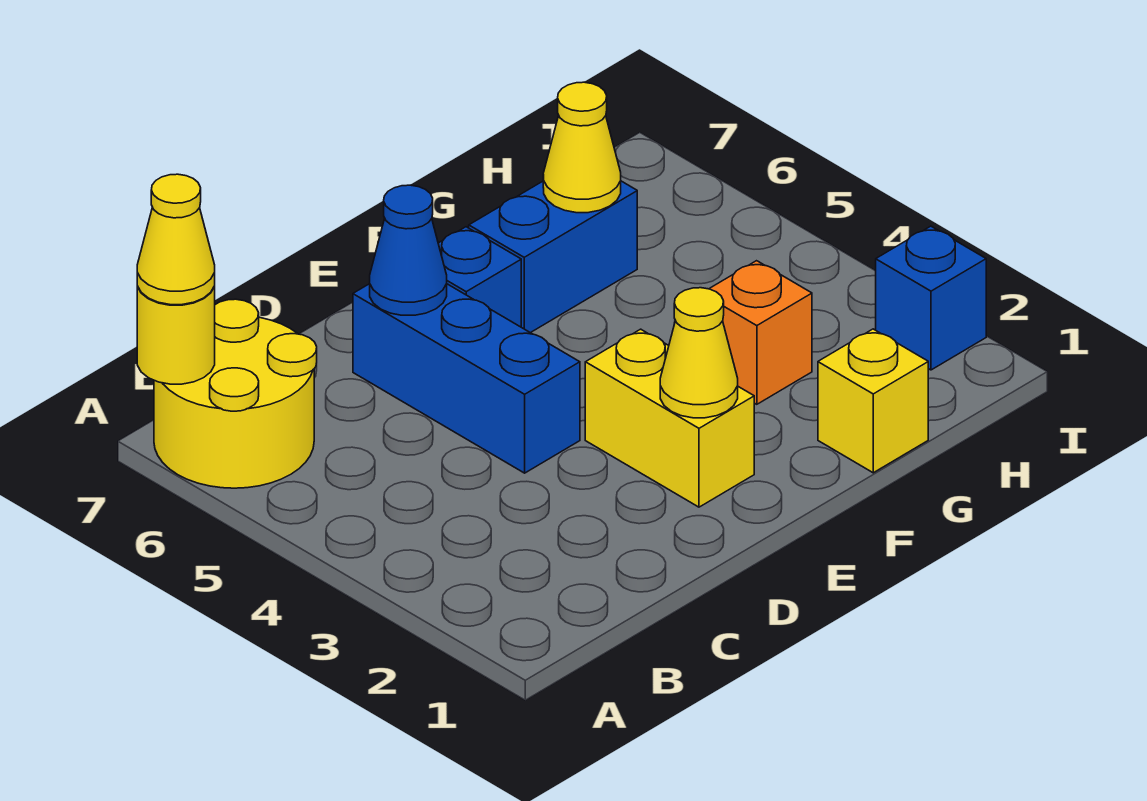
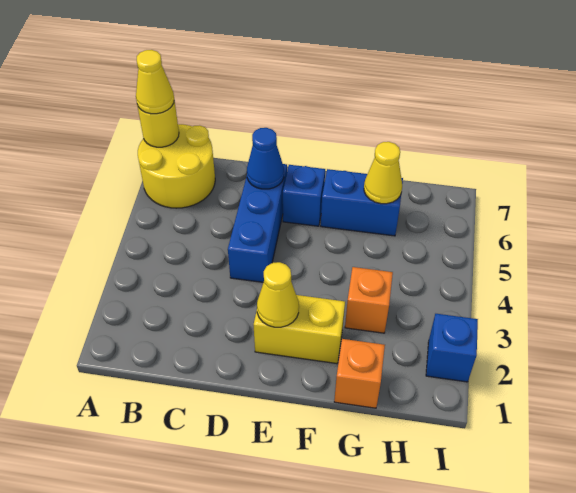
yellow 1x2 brick [585,329,754,507] -> yellow 1x2 brick turned to [254,295,345,364]
yellow 1x1 brick [818,329,928,473] -> orange 1x1 brick [334,339,385,408]

